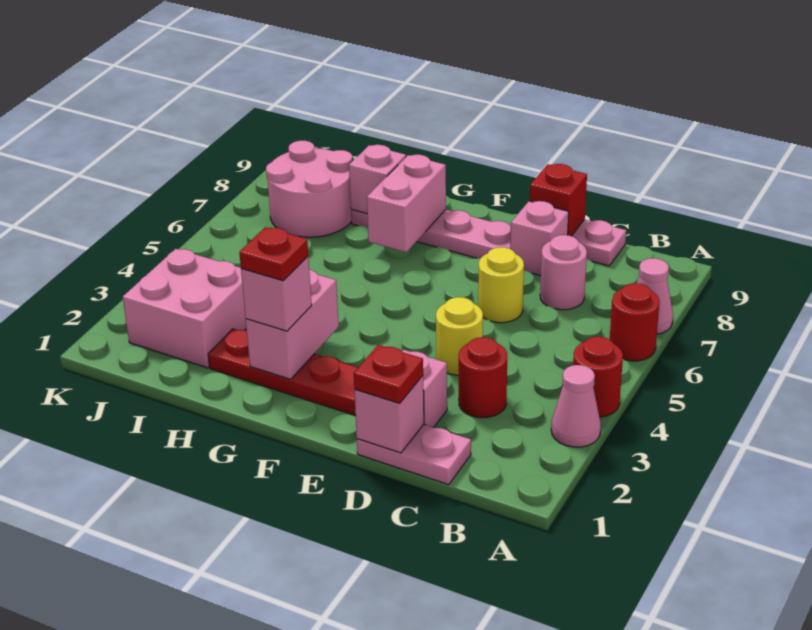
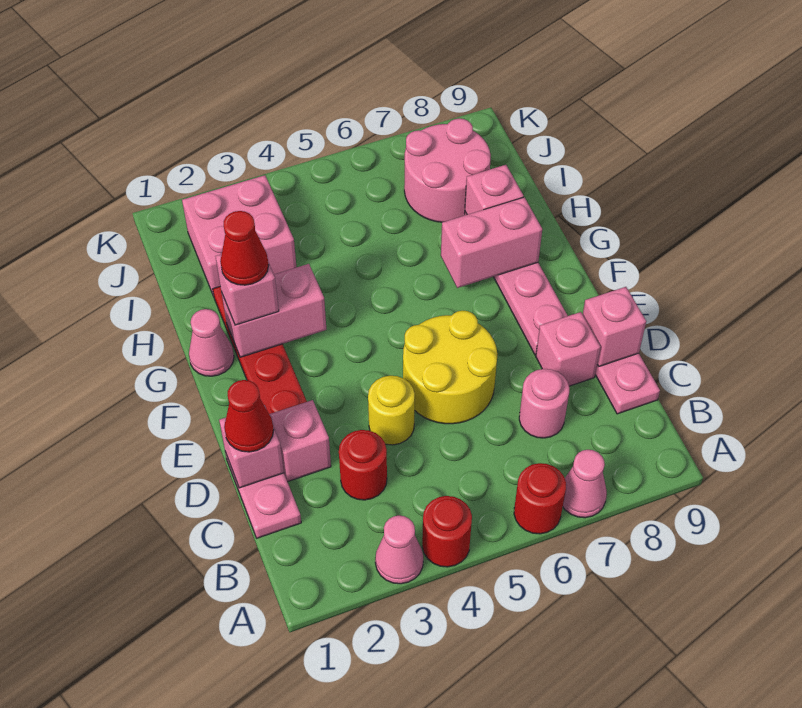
red 1x1 plate [354,345,423,403] -> red 1x1 cone [224,380,274,452]
yellow 1x1 round brick [478,247,524,323] -> yellow 2x2 round brick [403,311,497,424]
red 1x1 brick [530,164,587,236] -> pink 1x1 brick [583,287,646,366]
none -> pink 1x1 cone [189,309,234,376]
red 1x1 plate [239,227,308,281] -> red 1x1 cone [220,211,268,285]

